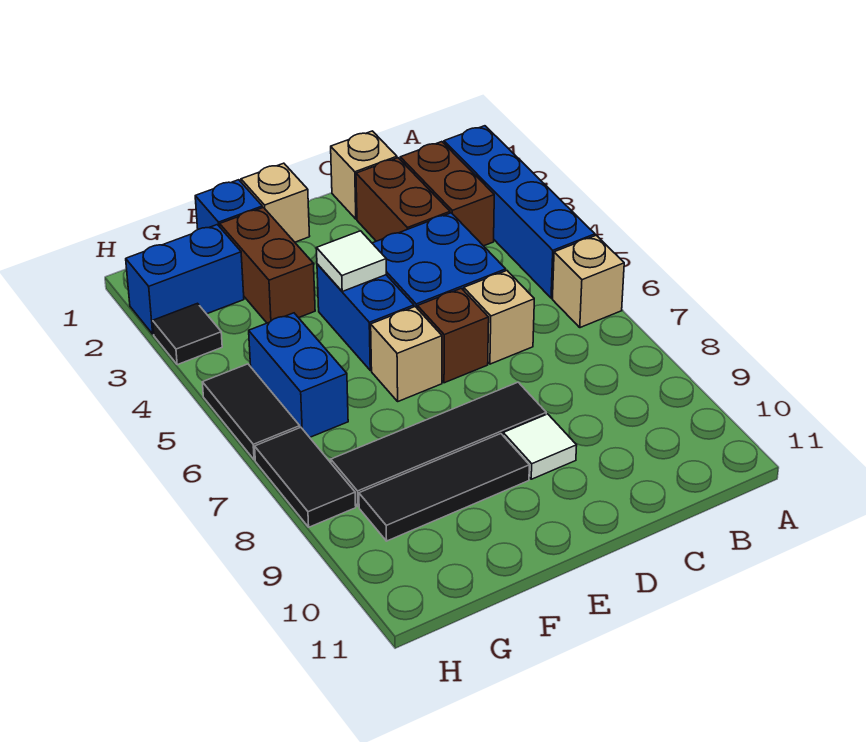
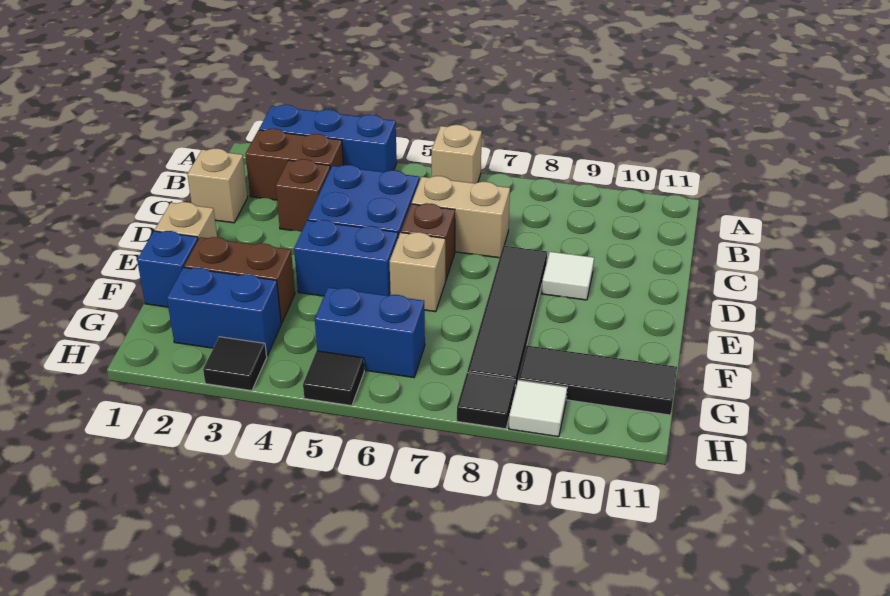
blue 1x4 brick [444,126,595,298] -> blue 1x3 brick [259,105,397,172]
brown 1x2 brick [356,158,450,241] -> brown 1x1 brick [276,159,330,232]
tan 1x1 brick [464,271,534,364] -> tan 1x2 brick [412,176,510,258]
white 1x1 tile [316,231,386,291] -> white 1x1 tile moved to [509,380,567,437]
black 1x3 tile [359,434,529,541] -> black 1x3 tile turned to [518,346,677,415]
blue 1x2 brick [126,225,244,334] -> blue 1x2 brick turned to [167,268,281,356]
black 1x2 tile [202,364,300,460] -> black 1x1 tile [303,351,364,406]
black 1x2 tile [255,427,356,527] -> black 1x1 tile [457,373,515,429]

